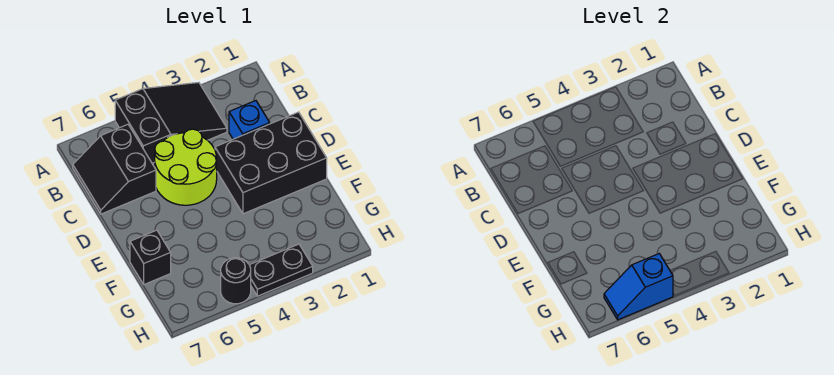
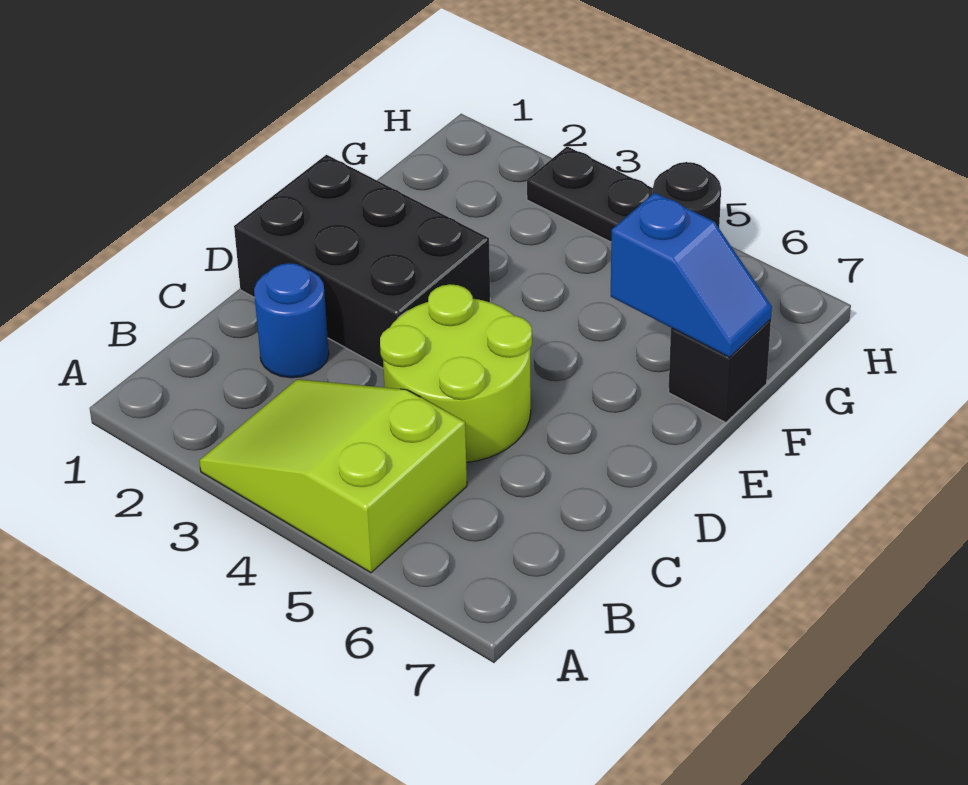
black 2x3 slope [115,82,227,163] -> lime 2x3 slope [199,379,467,573]
black 2x2 slope [73,124,156,214] -> none
blue 1x1 brick [229,101,270,139] -> blue 1x1 round brick [254,263,329,378]
blue 1x2 slope [604,254,673,320] -> blue 1x2 slope moved to [611,193,772,357]

